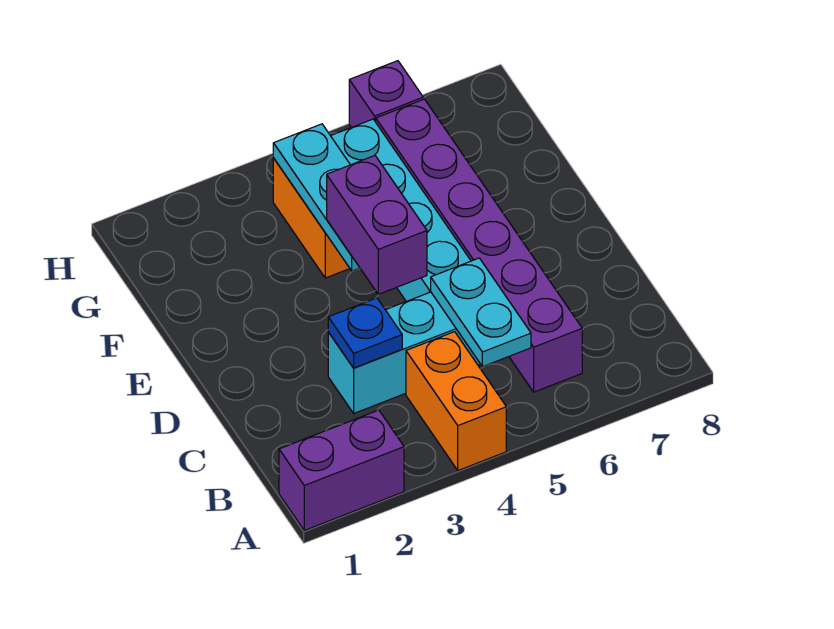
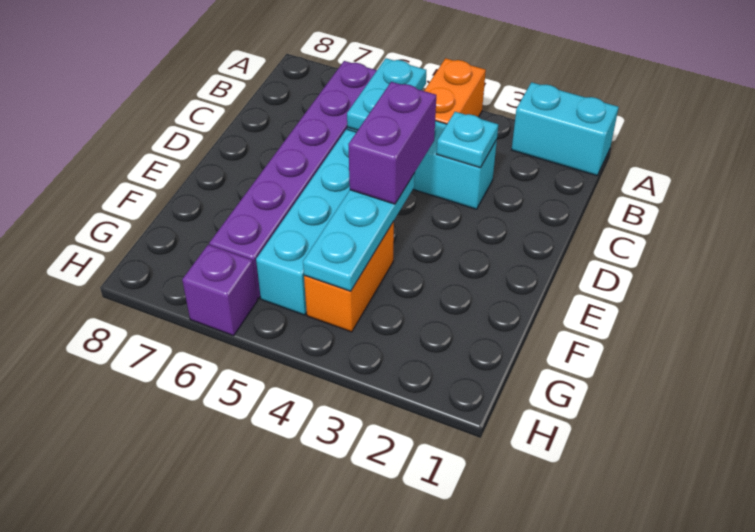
purple 1x2 brick [279,410,404,530] -> cyan 1x2 brick [512,82,619,176]
blue 1x1 plate [328,298,402,368] -> cyan 1x1 plate [437,112,498,168]

